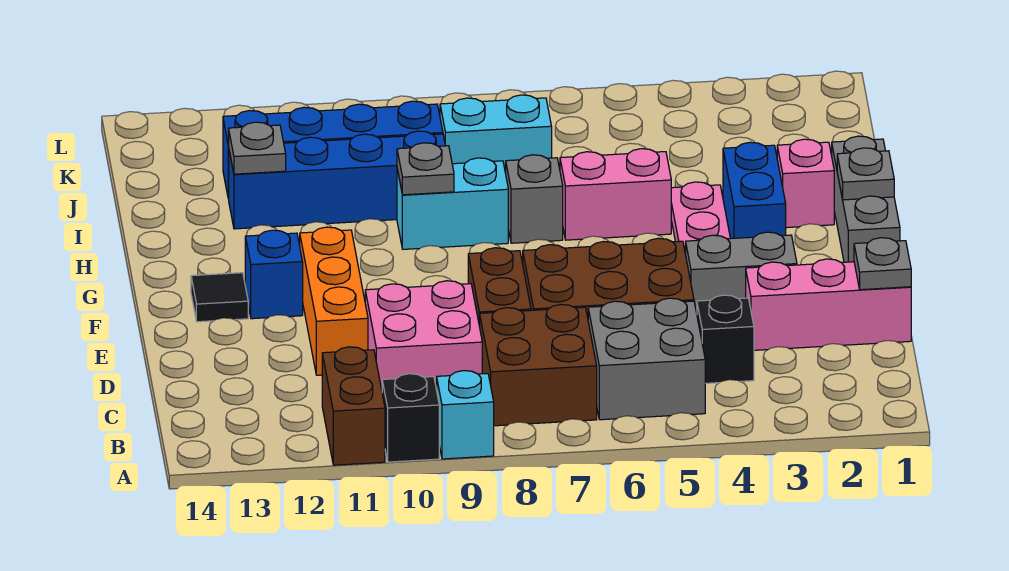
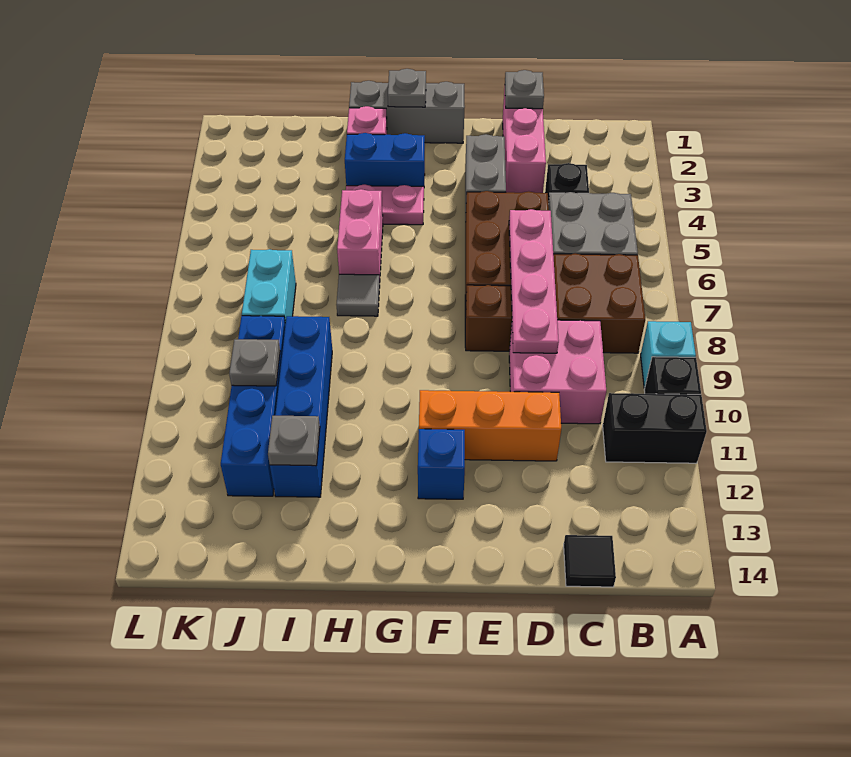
brown 1x2 brick [322,347,385,465] -> black 1x2 brick [603,393,707,463]
none -> pink 1x4 plate [509,209,559,353]
black 1x1 tile [191,273,248,322] -> black 1x1 tile moved to [564,535,616,587]
grey 1x1 brick [506,155,563,243] -> grey 1x1 tile [336,274,380,316]
cyan 1x2 brick [397,158,508,249] -> none
grey 1x1 plate [397,143,454,195] -> grey 1x1 plate moved to [229,339,280,386]

